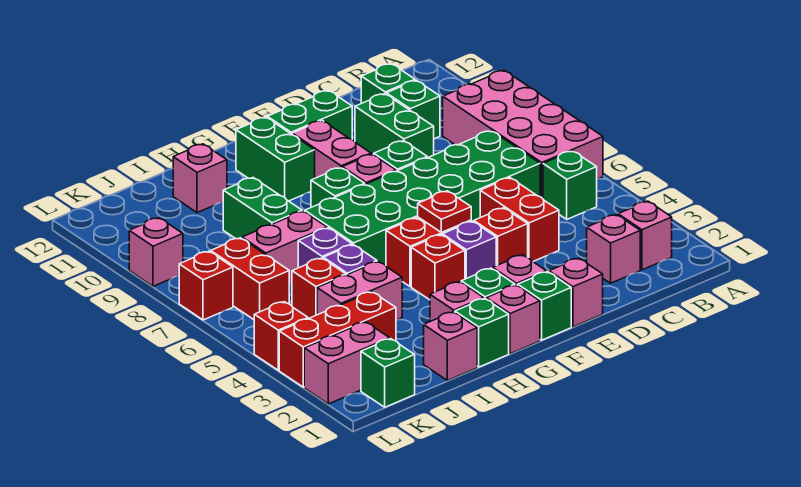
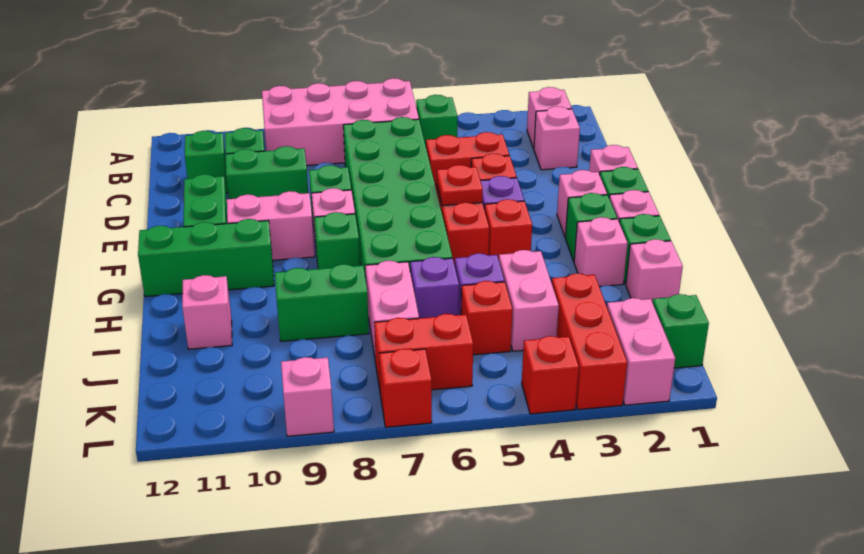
green 1x2 brick [236,117,315,201] -> green 1x3 brick [138,219,274,297]

